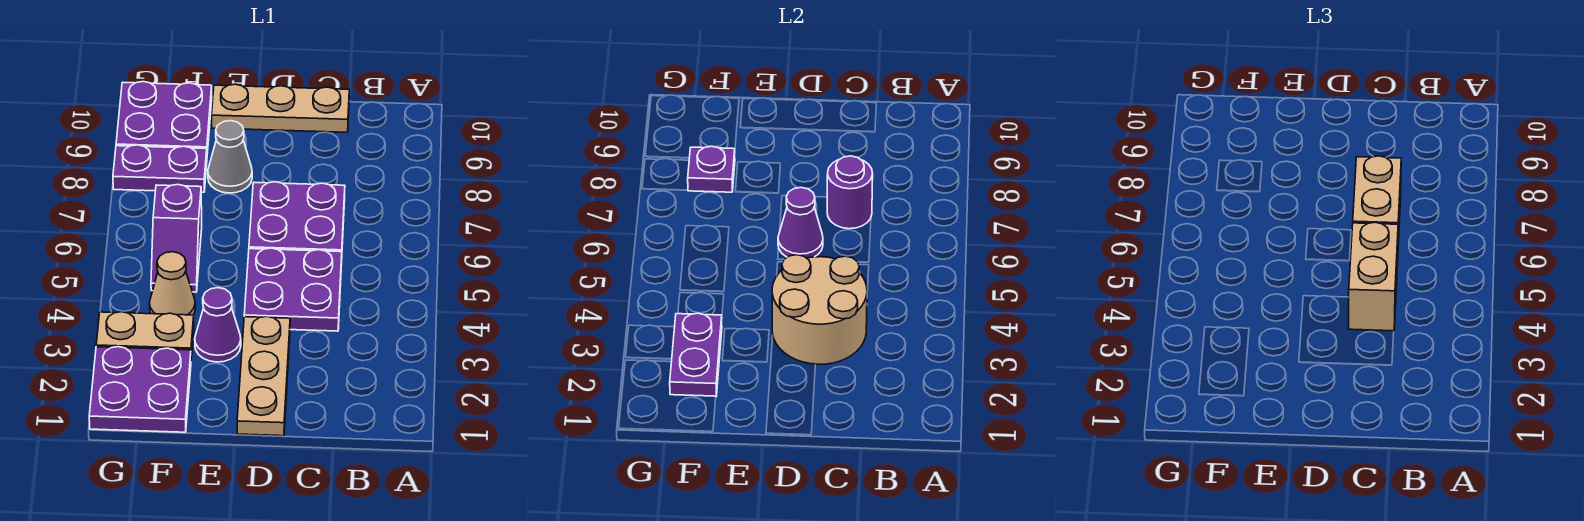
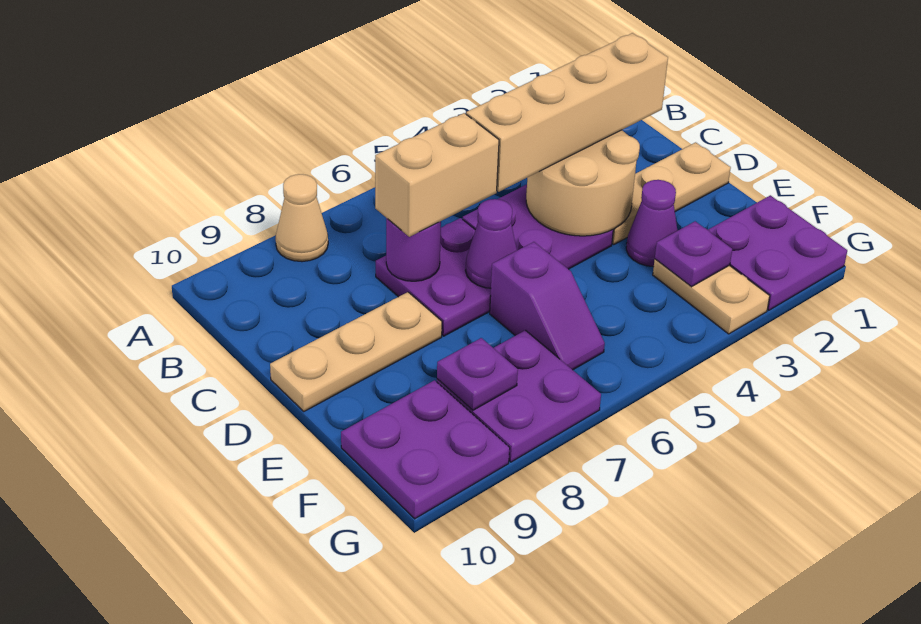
tan 1x2 brick [1349,222,1398,331] -> tan 1x4 brick [466,33,668,192]
tan 1x3 plate [212,84,349,132] -> tan 1x3 plate turned to [270,292,442,411]
grey 1x1 cone [208,121,252,193] -> none
purple 1x2 plate [670,313,722,396] -> purple 1x1 plate [655,221,732,287]
tan 1x1 cone [150,252,195,315] -> tan 1x1 cone moved to [276,174,328,262]
purple 1x2 slope [151,185,202,292] -> purple 1x2 slope turned to [490,242,605,370]
purple 1x2 plate [113,145,207,192] -> purple 2x2 plate [437,330,601,462]

